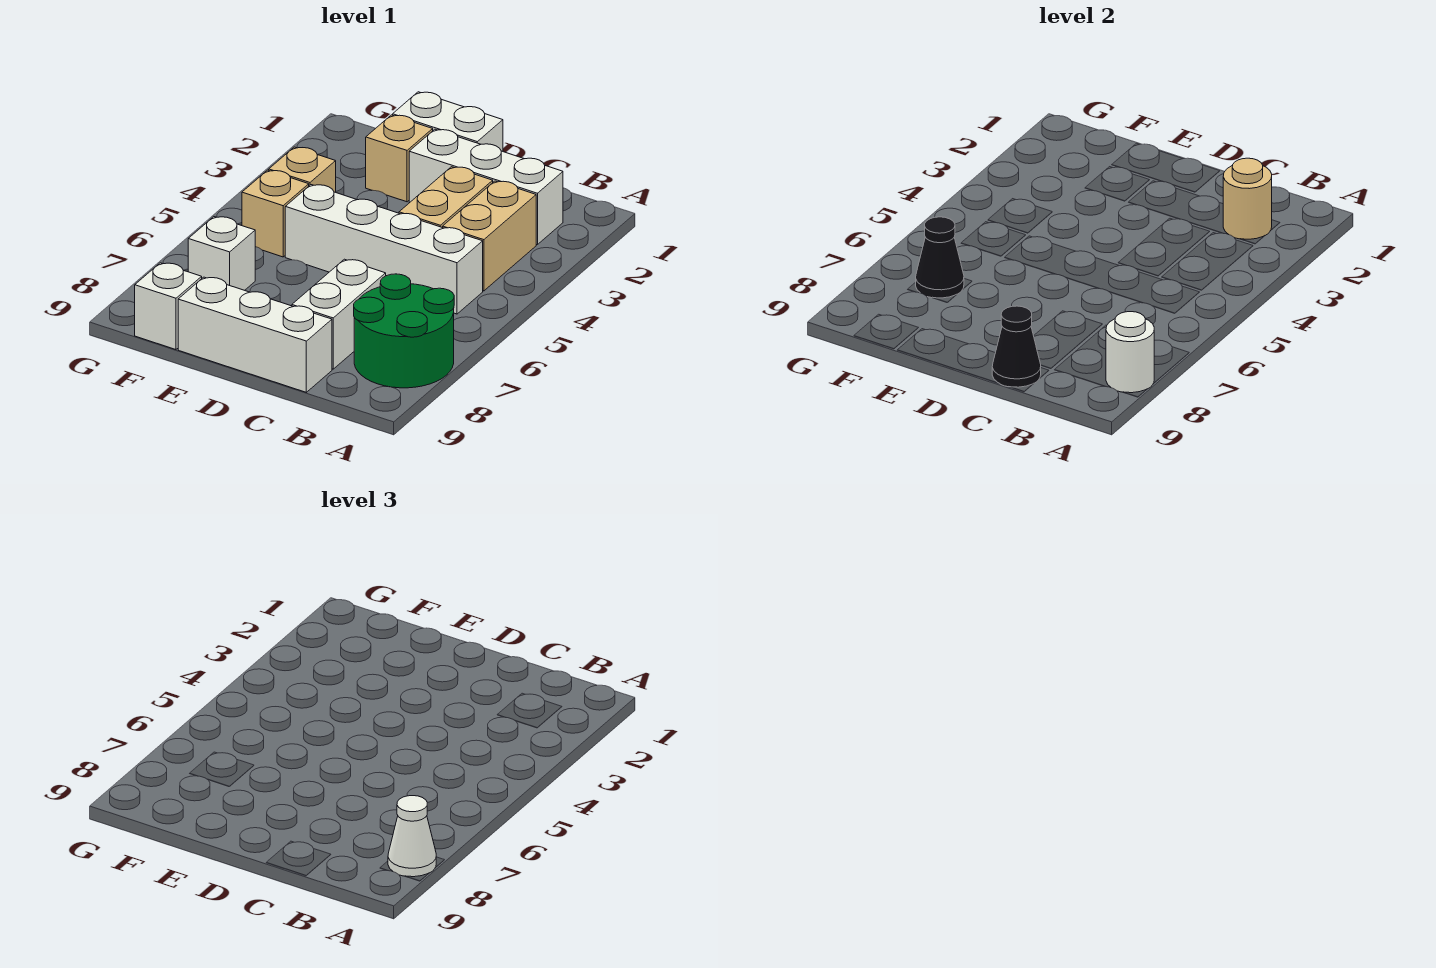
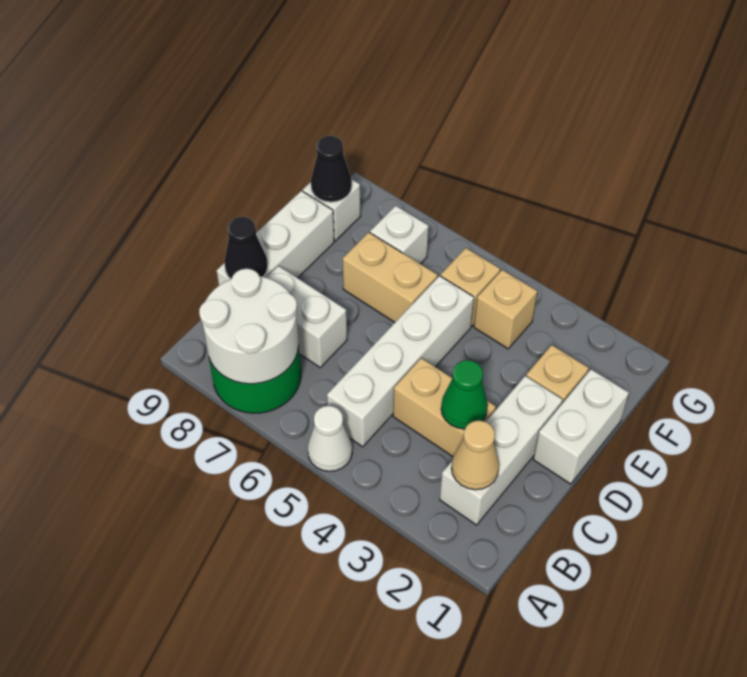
white 1x1 round brick [1106,312,1154,393] -> white 2x2 round brick [199,269,299,384]
white 1x1 cone [388,796,436,877] -> white 1x1 cone moved to [308,406,352,471]
tan 1x1 round brick [1223,158,1272,239] -> tan 1x1 cone [451,420,499,490]
tan 1x2 brick [443,181,536,291] -> tan 1x2 brick moved to [343,232,438,322]
none -> green 1x1 cone [441,360,488,429]
black 1x1 cone [916,217,964,298] -> black 1x1 cone moved to [311,136,352,202]

